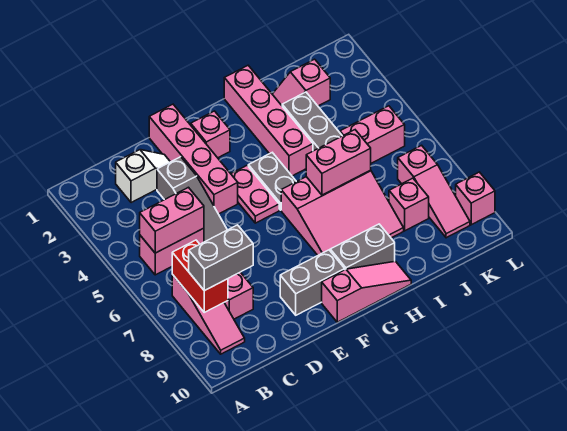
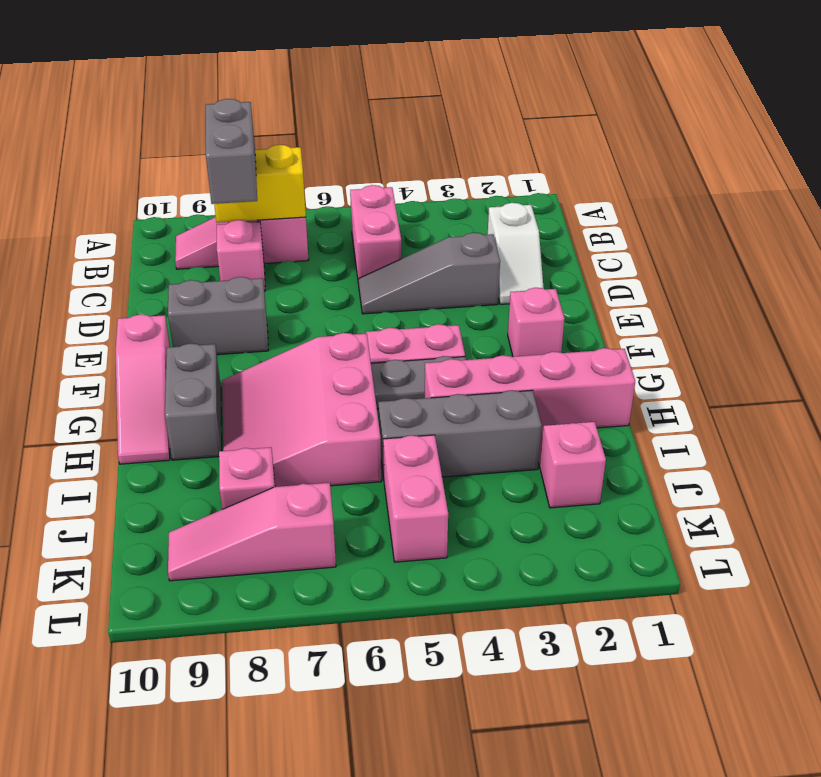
pink 1x2 brick [140,187,204,253] -> none
red 1x2 brick [172,240,228,312] -> yellow 1x2 brick [214,145,306,223]
pink 1x4 brick [149,104,238,214] -> none
grey 1x2 brick [280,250,345,315] -> grey 1x2 brick turned to [168,277,268,355]
pink 1x2 brick [306,130,371,195] -> none
pink 1x1 brick [456,172,495,225] -> none

